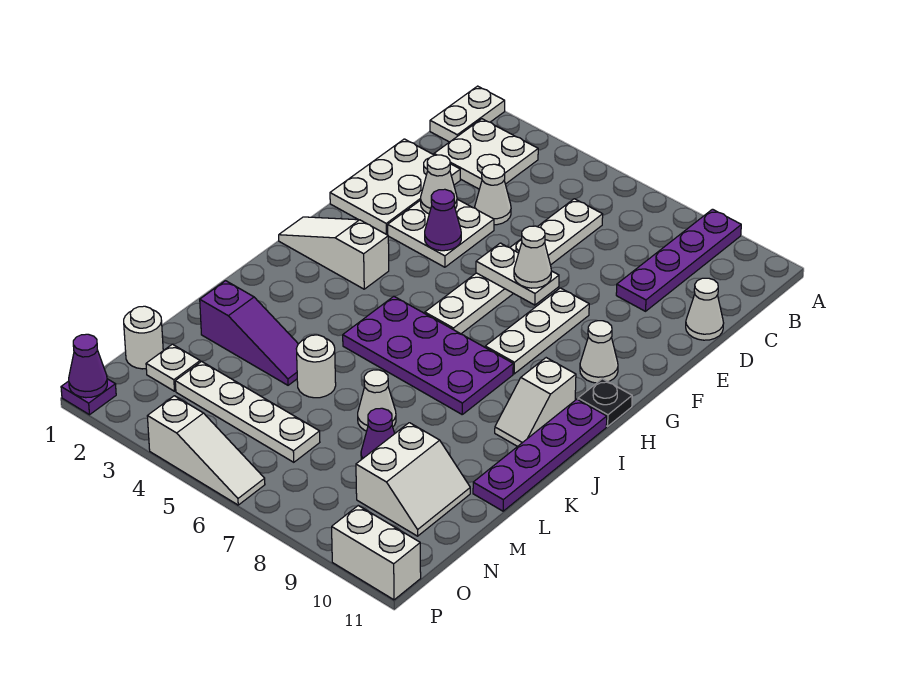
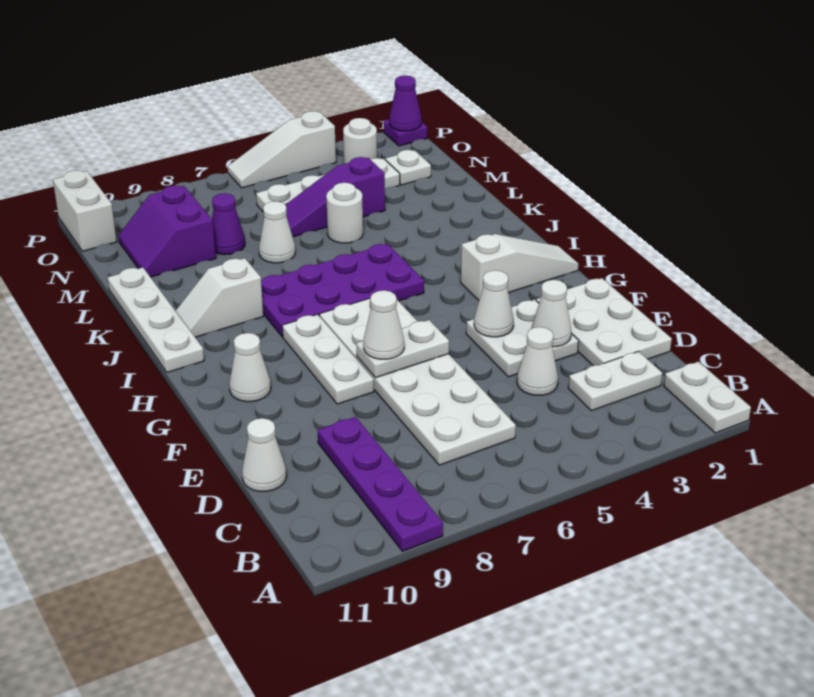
white 2x2 plate [434,119,538,189] -> white 1x2 plate [568,351,662,411]
white 1x6 plate [425,199,603,334] -> white 2x6 plate [320,298,516,465]
purple 1x1 cone [425,189,461,251] -> white 1x1 cone [474,270,514,337]
black 1x1 plate [578,379,632,426] -> none
white 1x2 slope [495,358,576,446] -> white 1x2 slope turned to [176,258,263,337]
purple 1x4 plate [473,399,607,511] -> white 1x4 plate [108,267,204,372]
purple 1x3 slope [200,281,298,385] -> purple 1x3 slope moved to [286,157,385,237]
white 2x2 slope [356,423,470,536] -> purple 2x2 slope [118,186,216,277]
white 1x1 round brick [124,306,163,369] -> white 1x1 round brick moved to [343,118,377,164]
white 1x2 brick [332,506,421,600] -> white 1x2 brick turned to [53,170,117,251]

